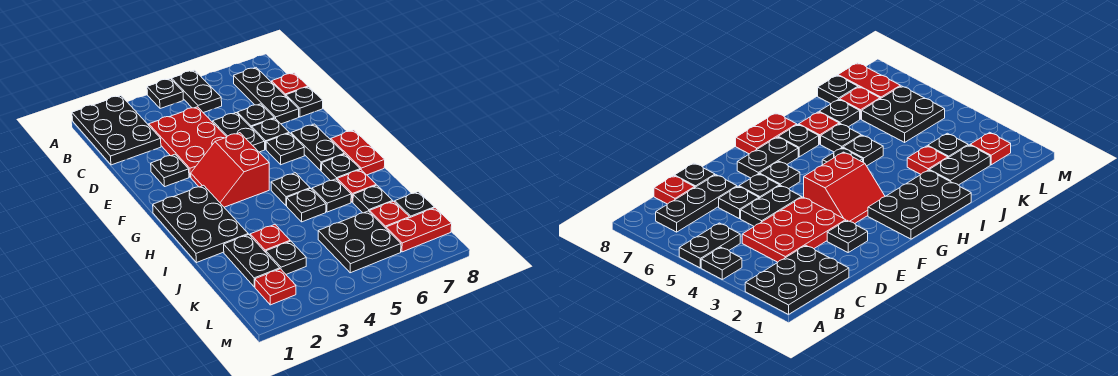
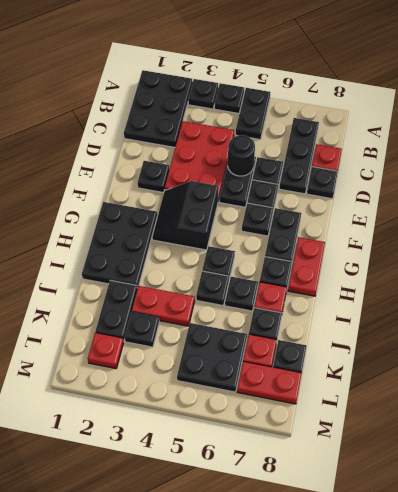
none -> black 1x1 plate [188,79,218,109]
none -> black 1x1 round brick [228,135,255,176]
red 2x2 slope [191,133,269,207] -> black 2x2 slope [152,181,218,250]
red 1x1 plate [250,225,290,252] -> red 1x2 plate [132,286,195,326]

